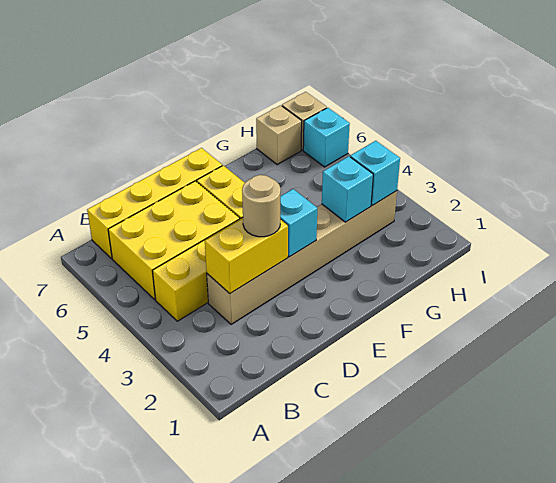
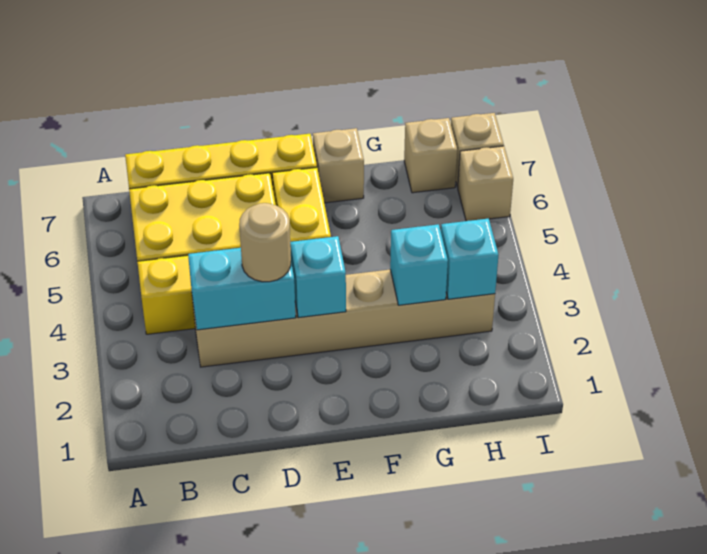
yellow 1x2 brick [205,218,288,293] -> cyan 1x2 brick [188,248,296,330]
none -> tan 1x1 brick [313,128,364,203]
cyan 1x1 brick [303,108,350,167] -> tan 1x1 brick [458,146,513,221]

